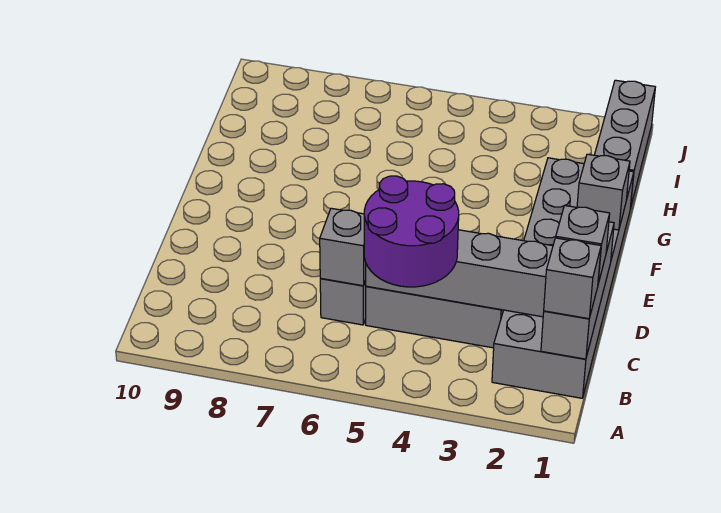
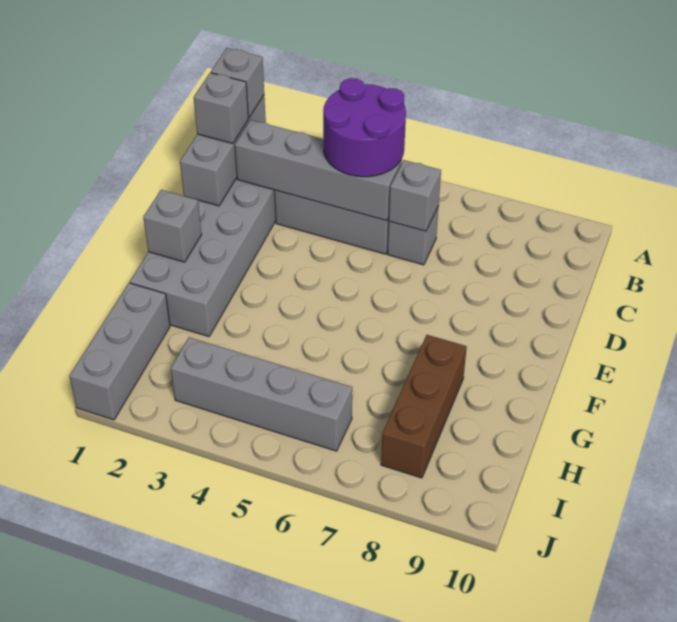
none -> brown 1x3 brick [381,335,467,478]
none -> grey 1x4 brick [171,337,352,451]

